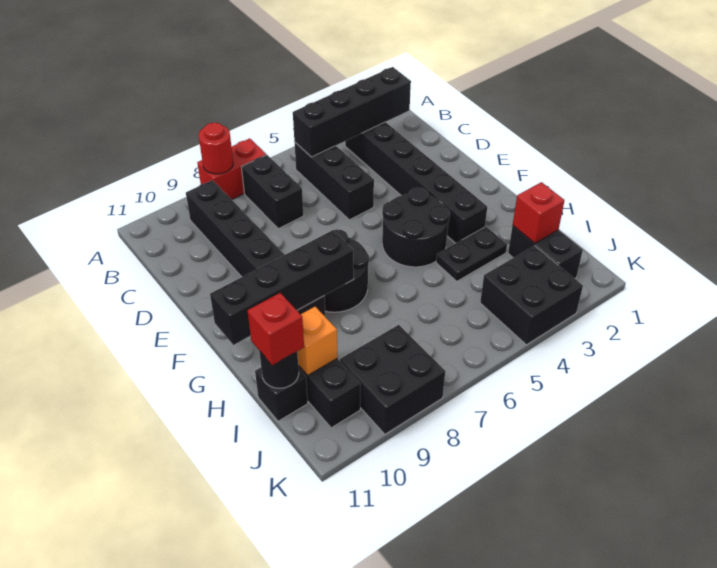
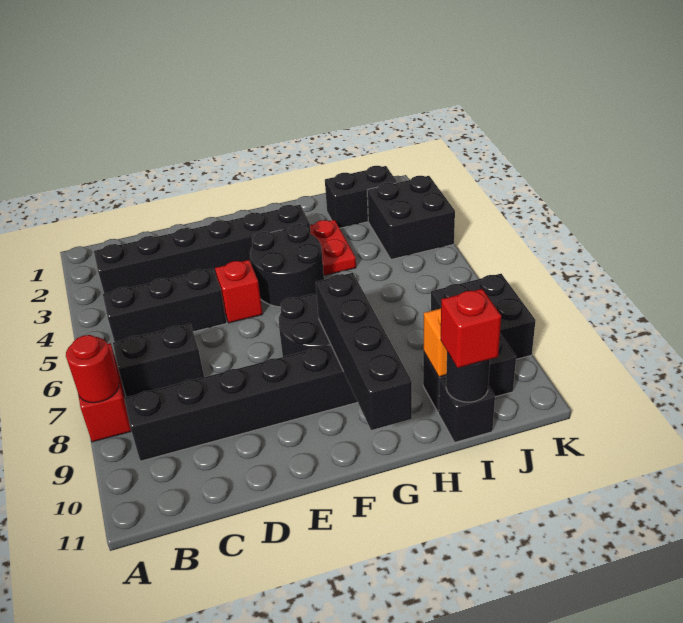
black 1x4 brick [293,67,411,157] -> none
black 1x2 plate [436,227,507,281] -> red 1x2 plate [310,220,356,276]
red 1x1 brick [513,182,565,243] -> red 1x1 brick moved to [215,260,263,323]

